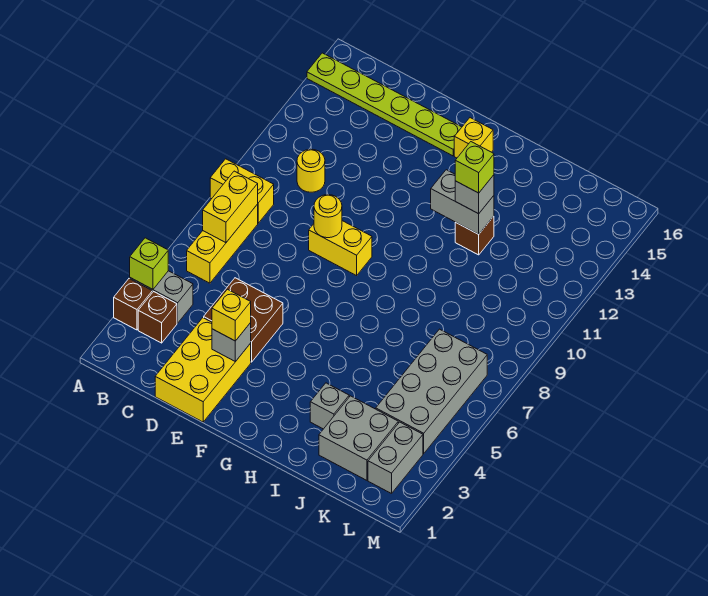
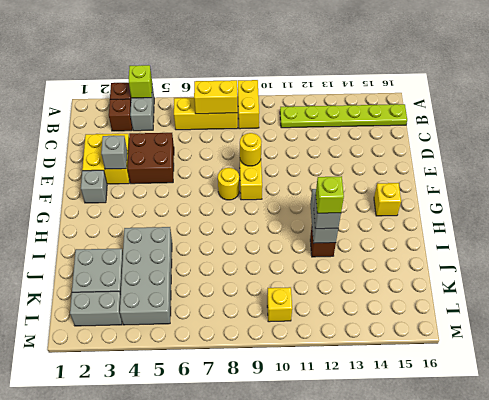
lime 1x6 plate [307,53,462,156] -> lime 1x6 plate turned to [280,104,407,128]
yellow 1x1 round brick [297,149,325,192] -> yellow 1x1 round brick moved to [218,168,239,200]
yellow 2x3 brick [155,318,251,422] -> yellow 2x2 brick [82,134,130,184]
yellow 1x1 brick [212,289,251,341] -> yellow 1x1 brick moved to [267,287,292,322]
grey 1x1 brick [310,383,349,429] -> grey 1x1 brick moved to [81,170,107,203]
grey 2x4 brick [376,329,487,454] -> grey 2x4 brick turned to [120,227,172,325]

